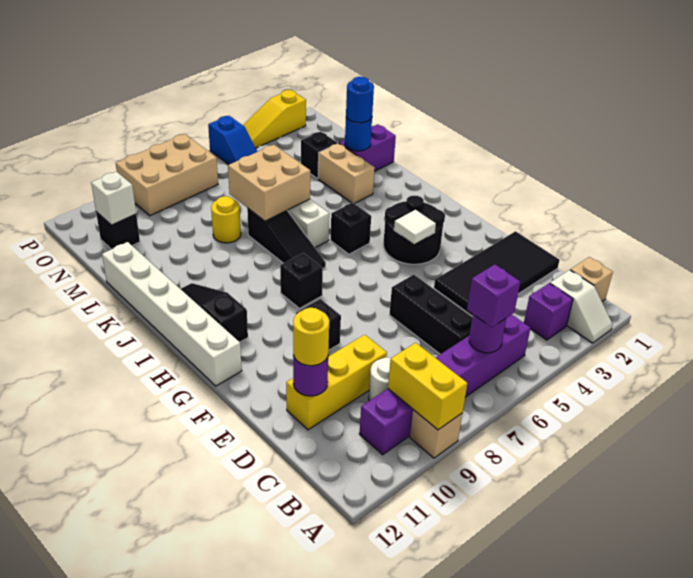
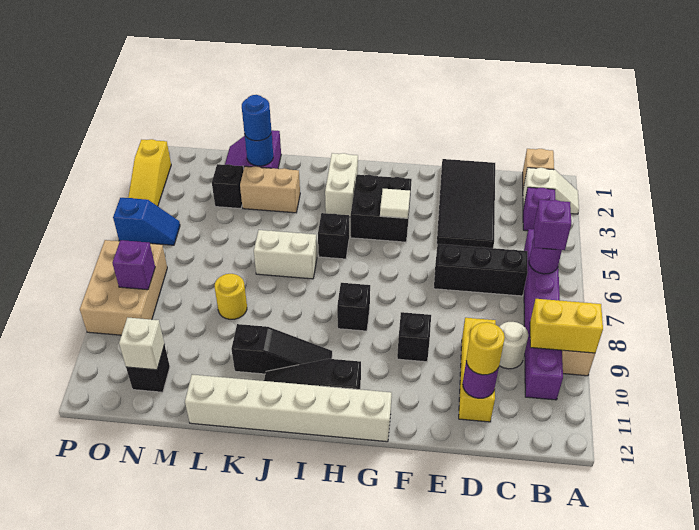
black 2x2 round brick [383,195,445,264] -> black 2x2 brick [351,175,412,242]
none -> white 1x2 brick [325,153,358,217]
black 1x3 slope [247,208,326,268] -> black 1x3 slope moved to [231,324,332,374]
tan 2x2 brick [228,145,310,221] -> none
none -> purple 1x1 brick [113,240,155,290]

